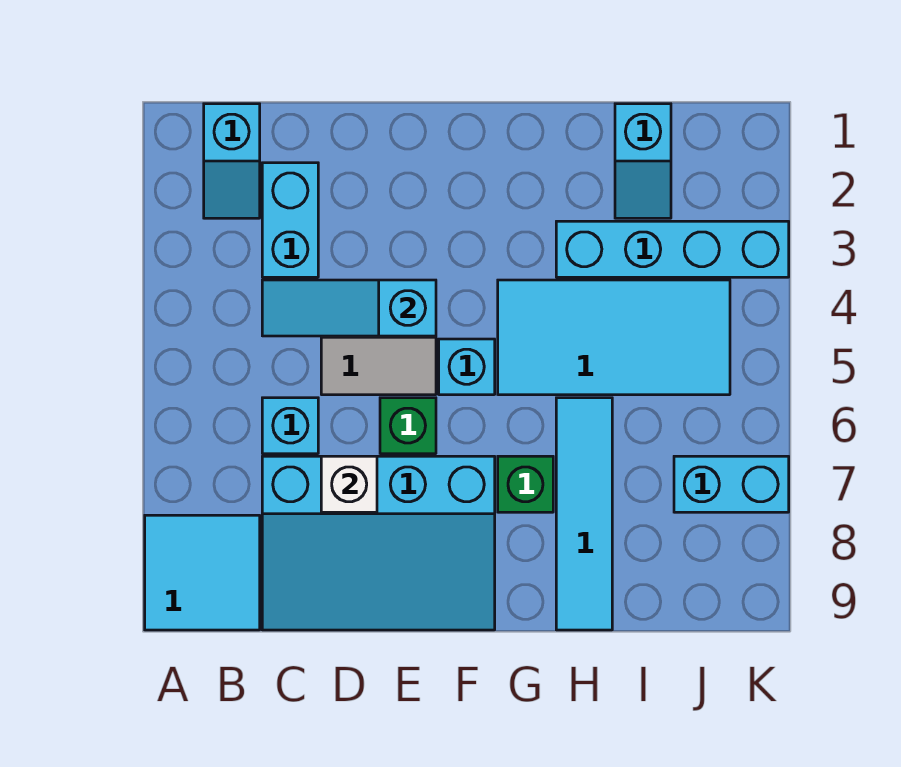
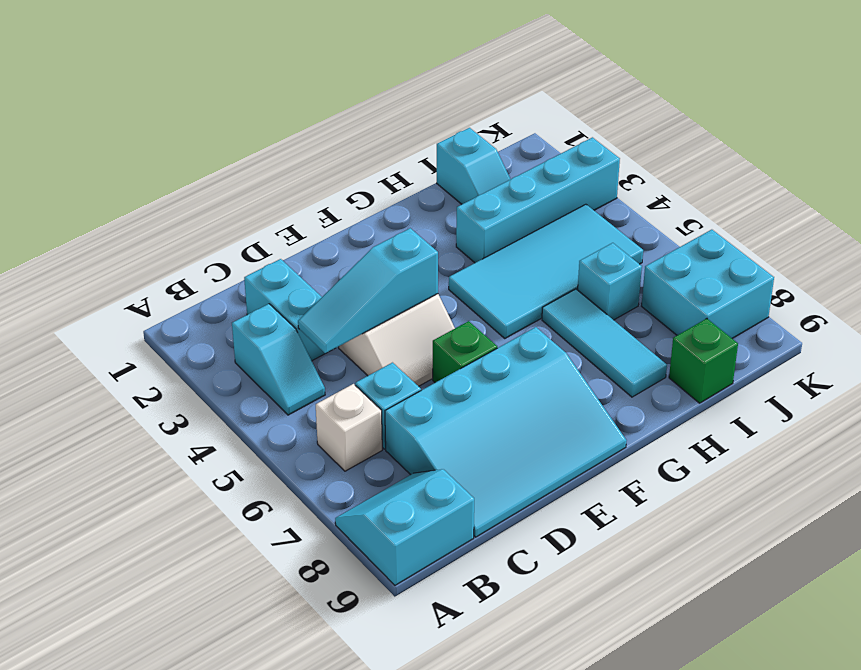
cyan 2x2 tile [145,515,260,630] -> cyan 2x2 slope [335,469,474,585]
cyan 1x2 slope [204,104,260,218] -> cyan 1x2 slope moved to [232,304,325,415]
white 1x1 brick [321,456,377,512] -> white 1x1 brick moved to [316,384,382,471]
cyan 1x1 brick [439,339,495,395] -> cyan 1x1 brick moved to [578,243,642,320]
green 1x1 brick [498,456,553,512] -> green 1x1 brick moved to [669,319,738,403]
cyan 1x4 tile [556,398,612,630] -> cyan 1x3 tile [542,289,667,397]
cyan 1x2 brick [674,456,789,512] -> cyan 2x2 brick [642,230,774,338]

